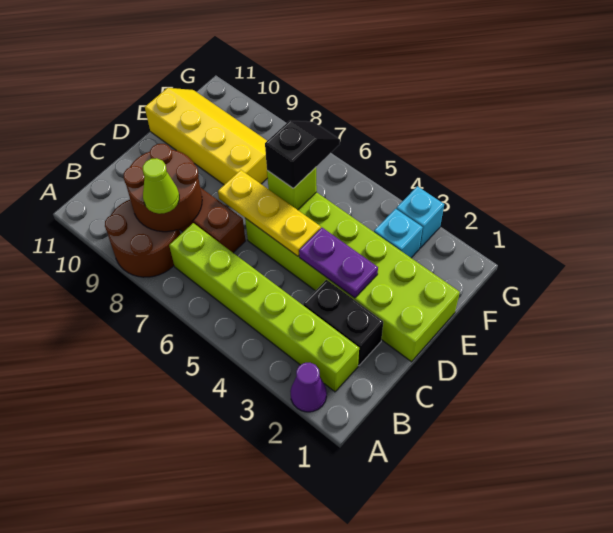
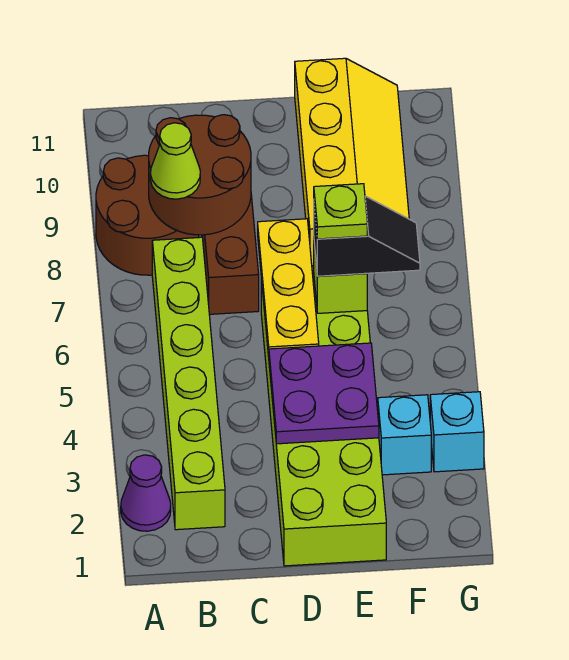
black 1x2 brick [303,280,383,365] -> none
purple 1x2 plate [299,228,378,298] -> purple 2x2 plate [269,343,379,444]
none -> lime 1x1 plate [314,184,367,239]

